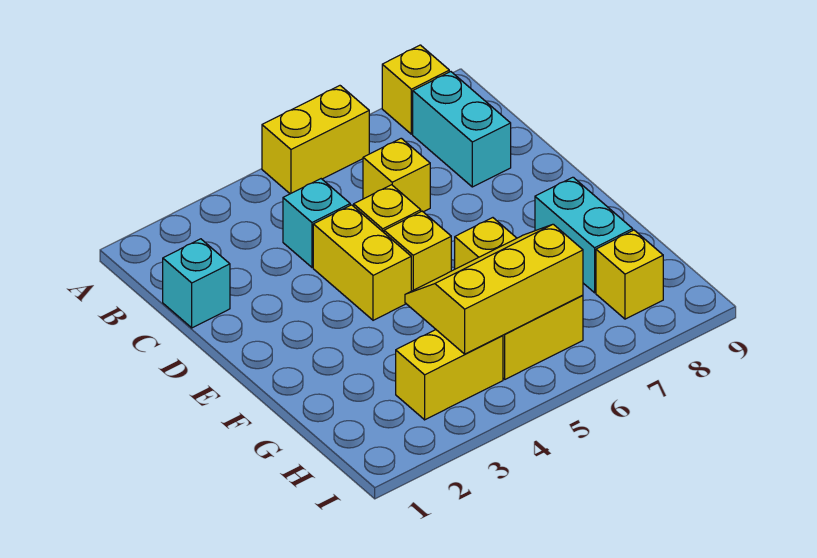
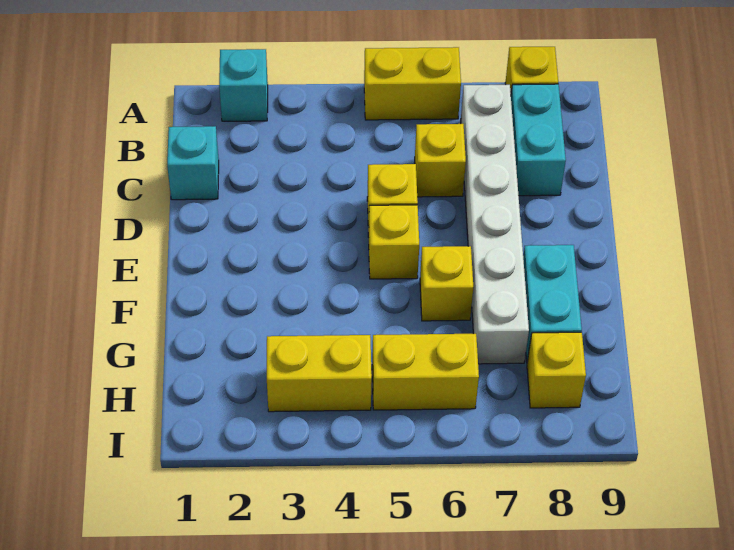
none -> white 1x6 brick [461,85,529,364]
cyan 1x1 brick [283,179,350,267] -> cyan 1x1 brick moved to [219,49,268,121]
yellow 1x2 brick [313,205,411,320] -> none
yellow 2x3 slope [405,224,583,354] -> none

